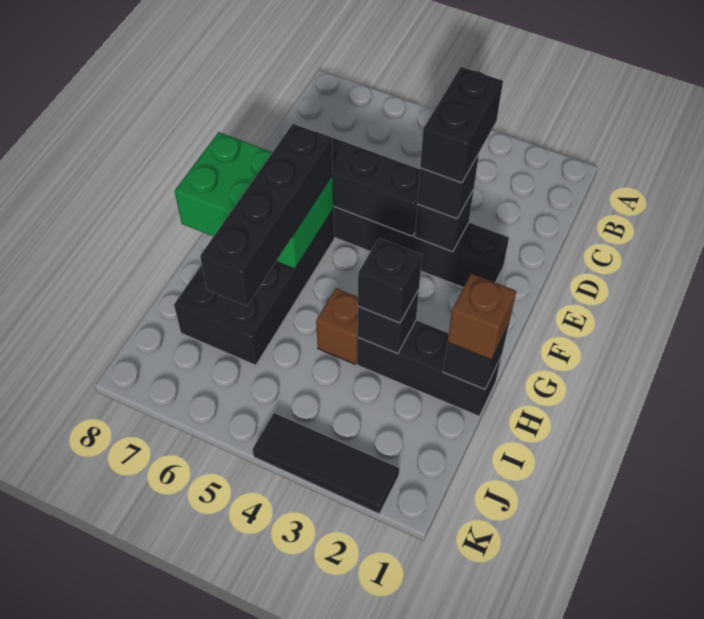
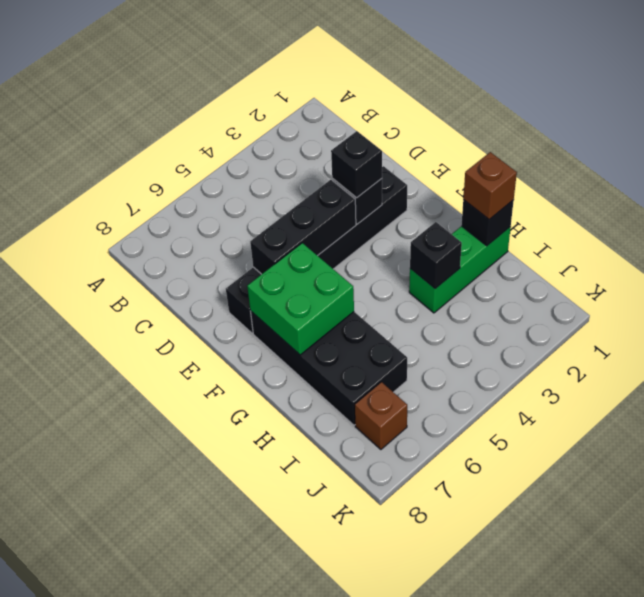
black 1x2 brick [420,67,503,183] -> none
green 2x3 brick [175,132,334,269] -> green 2x2 brick [247,243,354,355]
black 1x4 brick [200,124,333,306] -> none
black 1x3 brick [357,320,502,416] -> green 1x3 brick [409,226,511,313]
black 1x1 brick [358,238,422,323] -> none
brown 1x1 brick [316,288,358,364] -> brown 1x1 brick moved to [355,382,407,449]
black 1x3 tile [252,413,399,514] -> none

